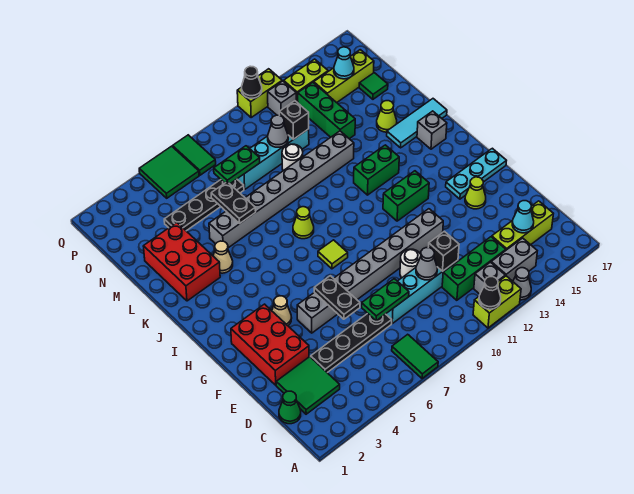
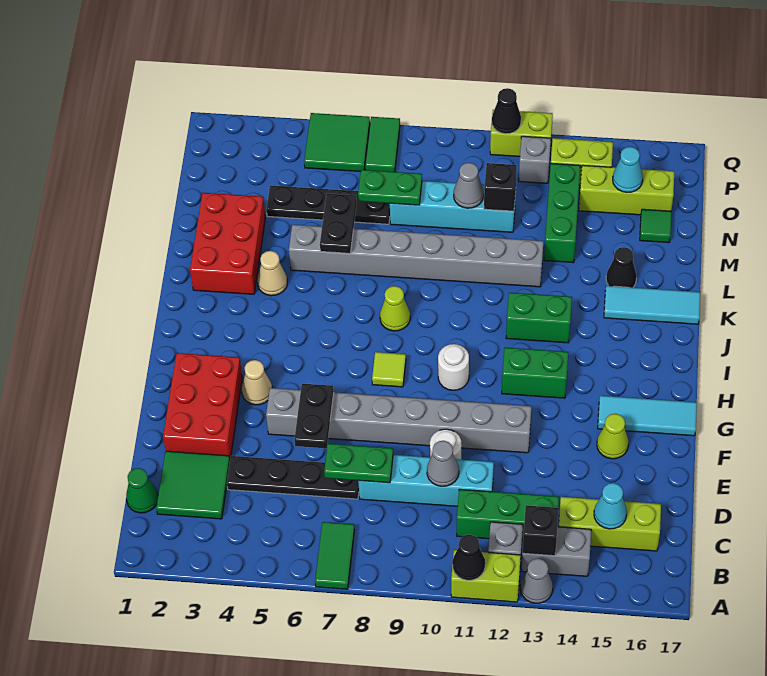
black 1x1 brick [428,231,459,271] -> black 1x1 brick moved to [523,505,559,556]
cyan 1x3 plate [446,148,506,199] -> cyan 1x3 tile [598,396,697,436]
grey 1x1 brick [417,111,447,149] -> none
lime 1x1 cone [377,101,397,132] -> black 1x1 cone [606,247,637,288]
white 1x1 round brick [282,144,303,171] -> white 1x1 round brick moved to [438,344,469,390]

